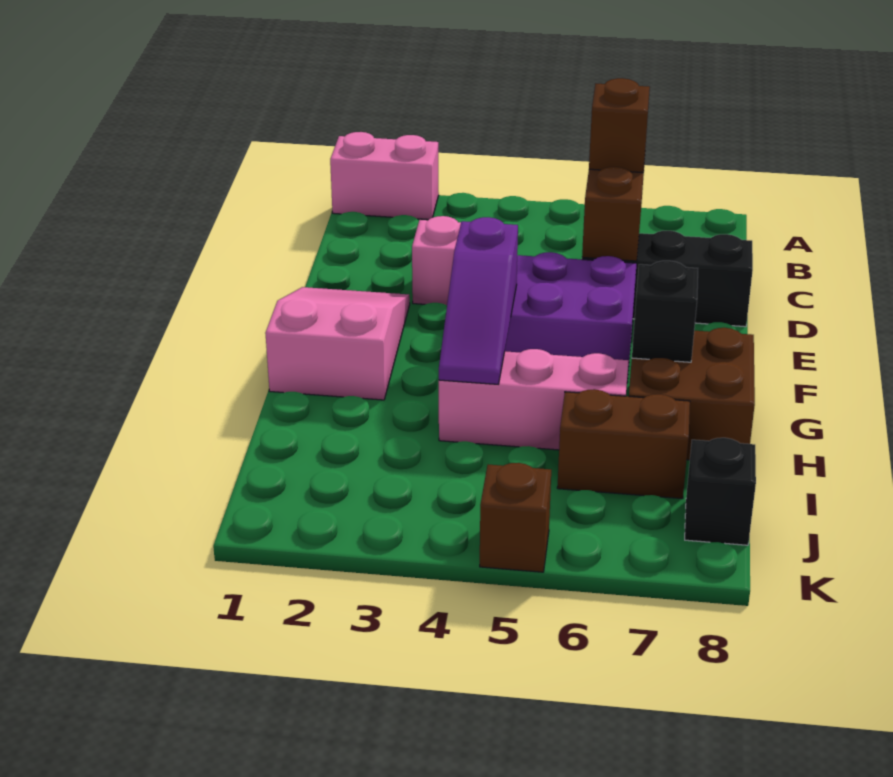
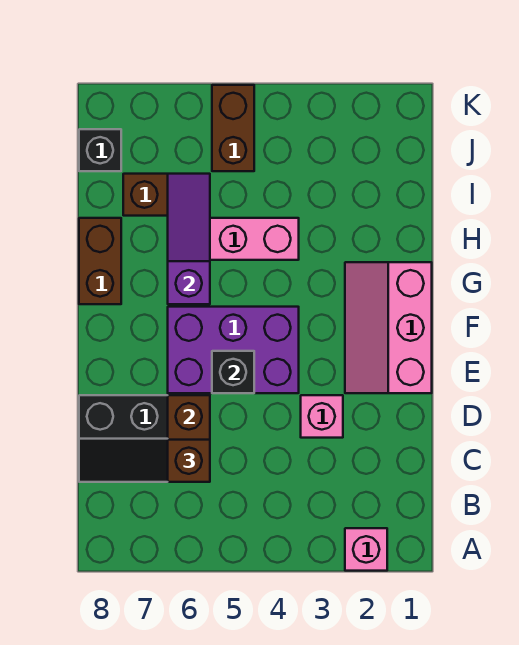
pink 1x2 brick [330,132,439,220] -> pink 1x1 brick [345,528,387,571]
pink 2x3 slope [265,287,410,400] -> pink 2x3 slope turned to [345,262,432,393]
purple 1x3 slope [439,217,518,384] -> purple 1x3 slope moved to [168,174,210,304]
brown 2x2 brick [629,328,755,460] -> brown 1x2 brick [79,218,121,304]
black 1x1 brick [632,261,698,362] -> black 1x1 brick moved to [212,351,254,393]
brown 1x1 brick [480,463,551,572] -> brown 1x2 brick [212,85,254,171]

